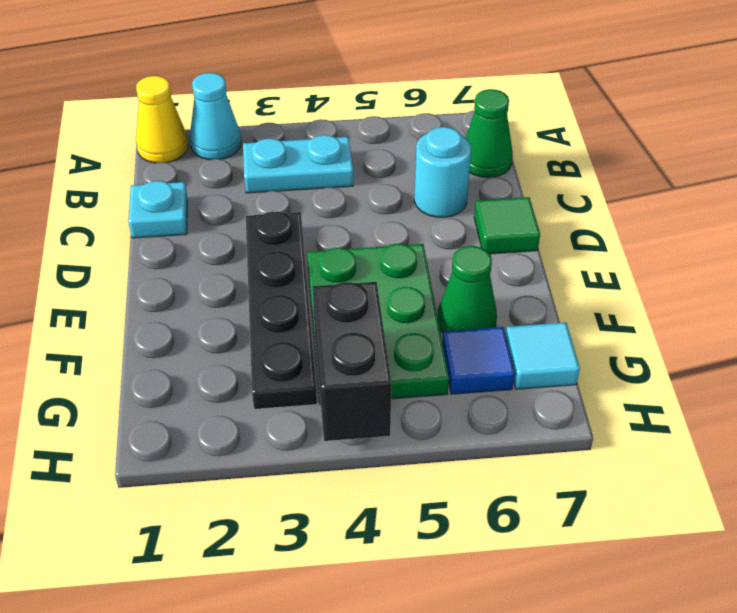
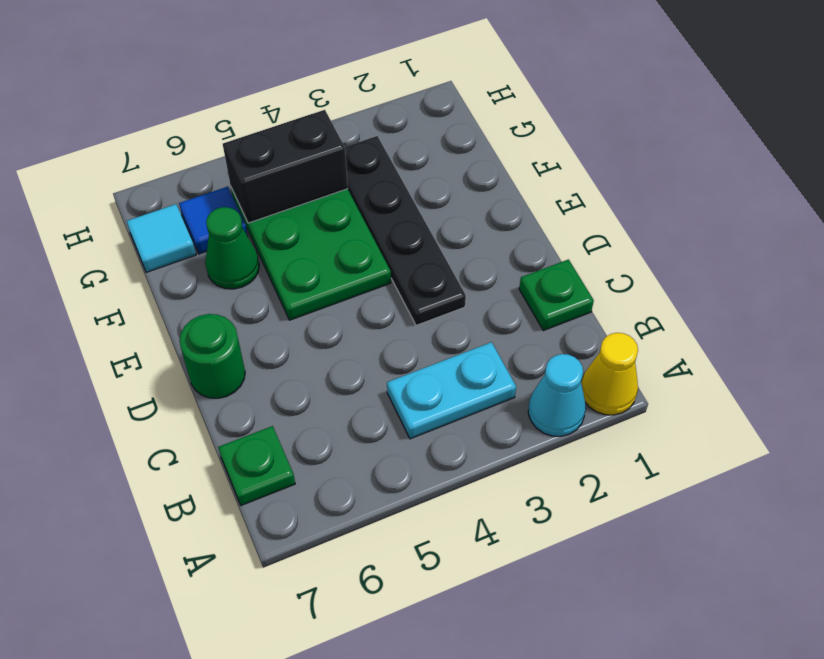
green 1x1 cone [466,89,513,177] -> green 1x1 plate [218,426,295,505]
cyan 1x1 plate [128,181,187,238] -> green 1x1 plate [519,260,594,331]
cyan 1x1 round brick [414,127,471,217] -> none
green 1x1 tile [474,197,540,254] -> green 1x1 round brick [179,314,245,398]
black 1x2 brick [312,282,391,441] -> black 1x2 brick turned to [223,110,348,223]

